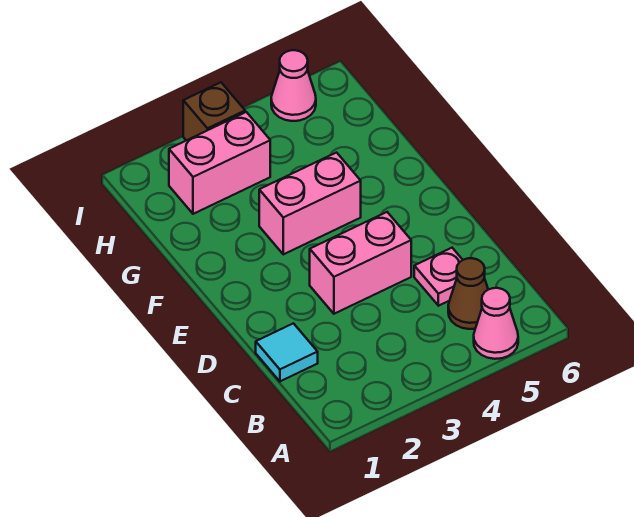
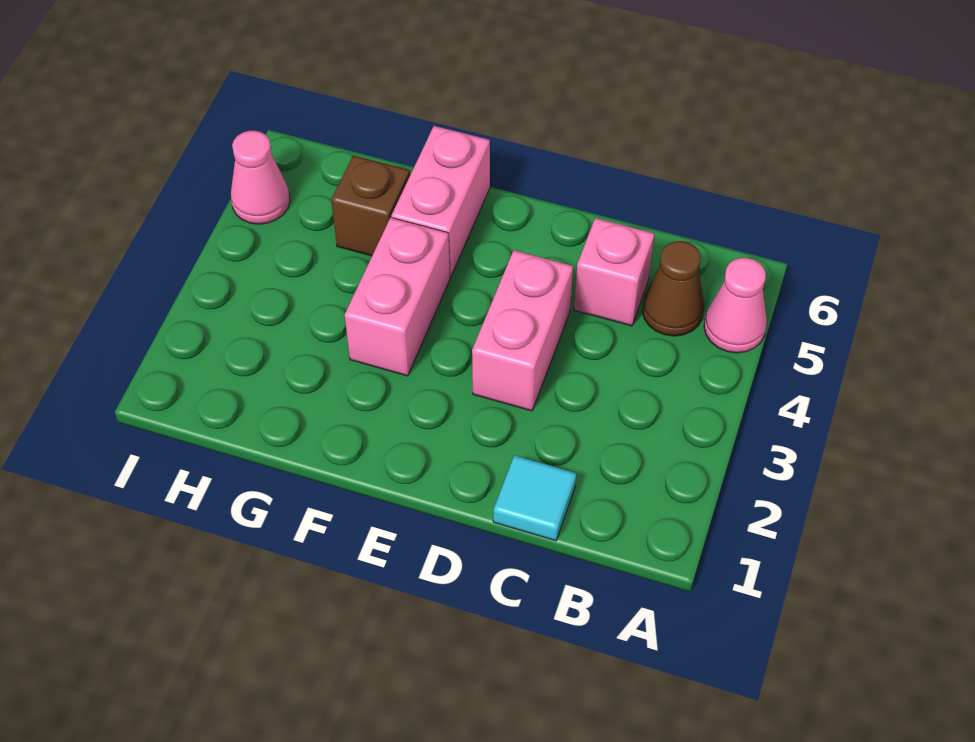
pink 1x1 plate [414,248,462,306] -> pink 1x1 brick [574,218,655,326]
pink 1x2 brick [169,112,270,214] -> pink 1x2 brick moved to [392,126,490,277]
brown 1x1 brick [183,82,245,140] -> brown 1x1 brick moved to [331,155,410,256]

